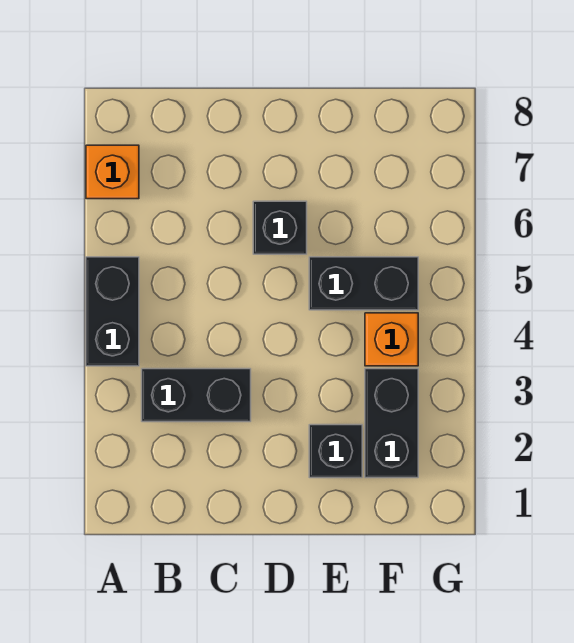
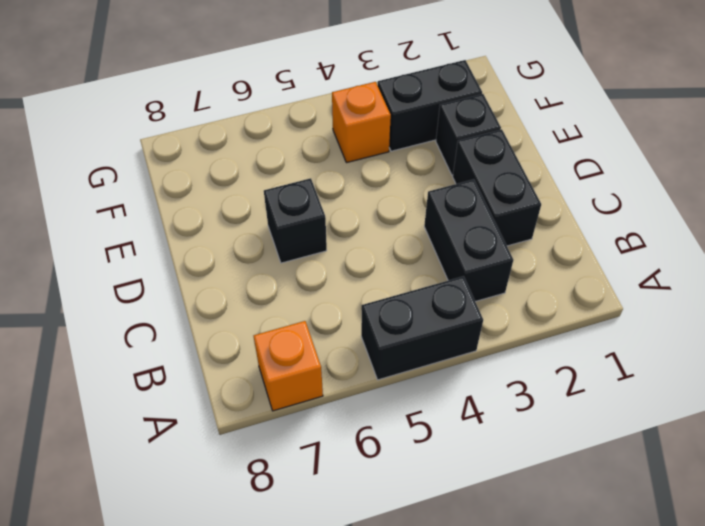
black 1x2 brick [309,257,418,310] -> black 1x2 brick moved to [453,129,541,246]

